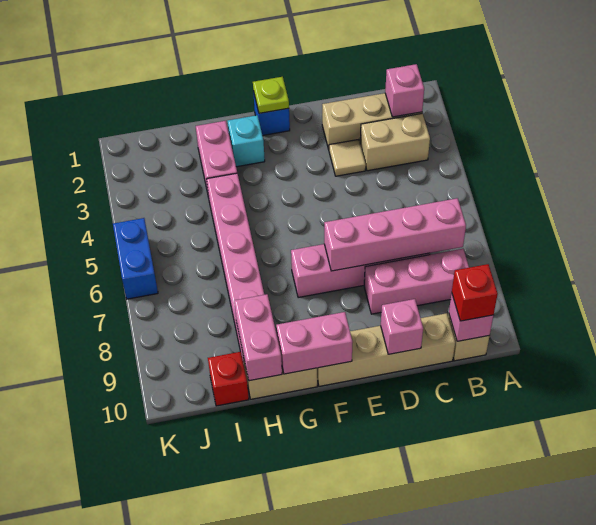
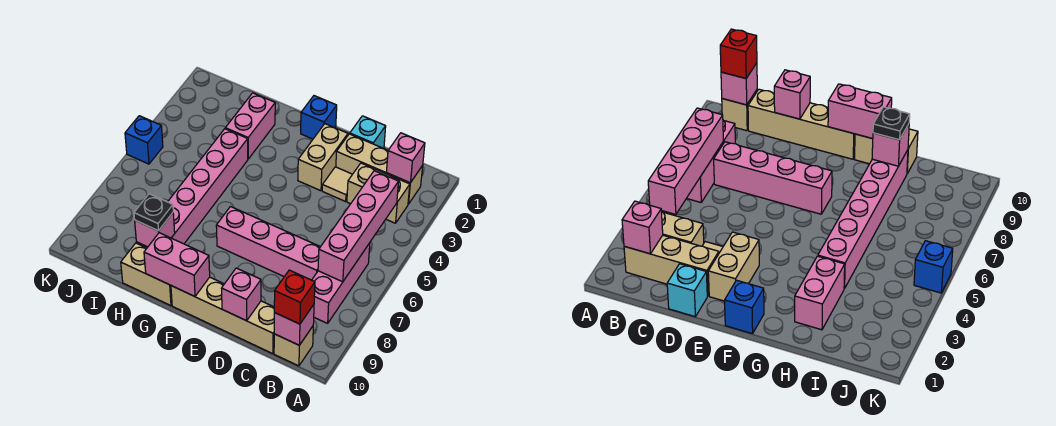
pink 1x4 brick [324,198,466,271] -> pink 1x4 brick turned to [318,171,399,282]
pink 1x3 brick [364,249,469,314] -> pink 1x3 brick turned to [312,243,370,323]
none -> tan 1x2 brick [298,124,348,191]
lime 1x1 plate [253,77,289,113] -> none
cyan 1x1 brick [228,115,265,167] -> cyan 1x1 brick moved to [350,116,386,148]
pink 1x2 brick [234,294,282,381] -> pink 1x1 brick [135,213,175,247]
none -> black 1x1 plate [134,194,173,231]
red 1x1 brick [208,352,249,406] -> none
blue 1x2 brick [113,218,158,299] -> blue 1x1 brick [125,116,163,164]

